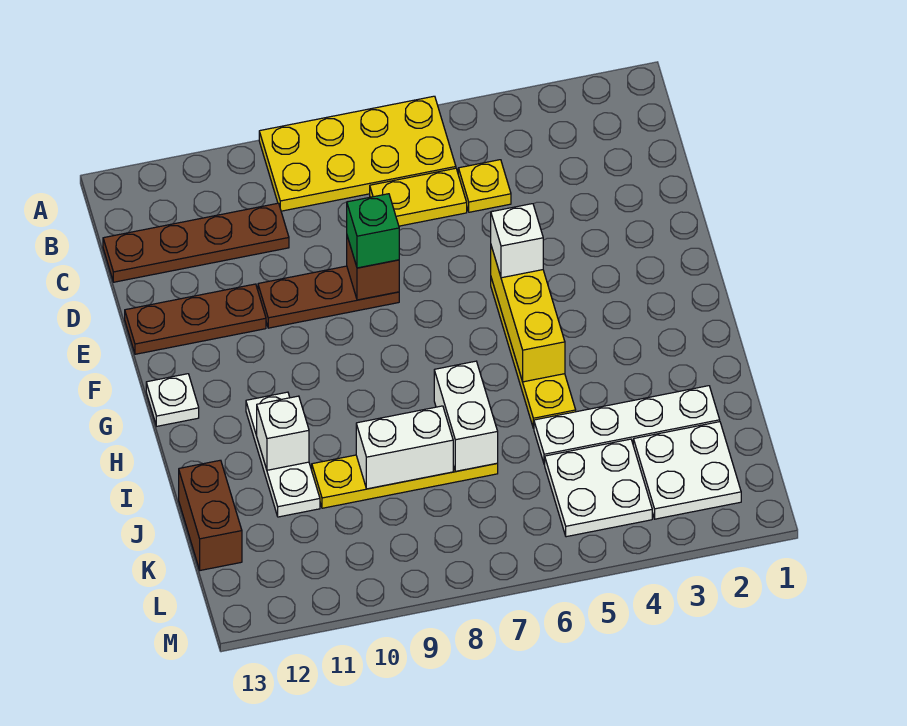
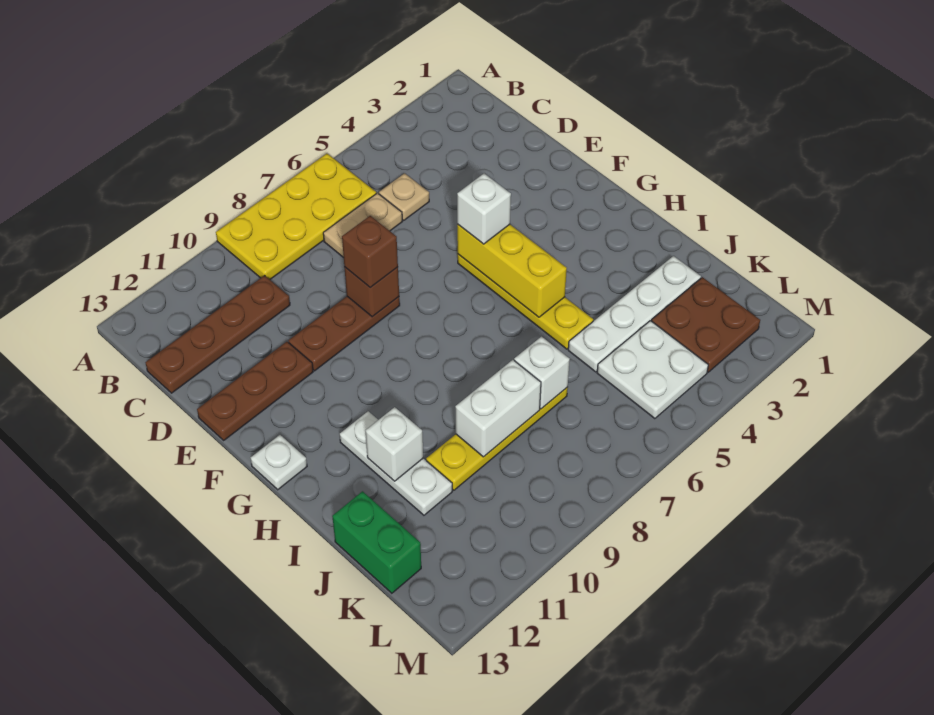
yellow 1x1 plate [458,160,511,212] -> tan 1x1 plate [379,173,429,220]
yellow 1x2 plate [370,168,467,226] -> tan 1x2 plate [323,193,402,258]
green 1x1 brick [347,194,399,268] -> brown 1x1 brick [342,216,398,288]
white 1x2 brick [434,361,498,471] -> white 1x1 brick [514,337,570,409]
brown 1x2 brick [179,460,242,570] -> green 1x2 brick [332,491,421,593]
white 2x2 plate [633,422,741,519] -> brown 2x2 plate [652,277,760,372]

